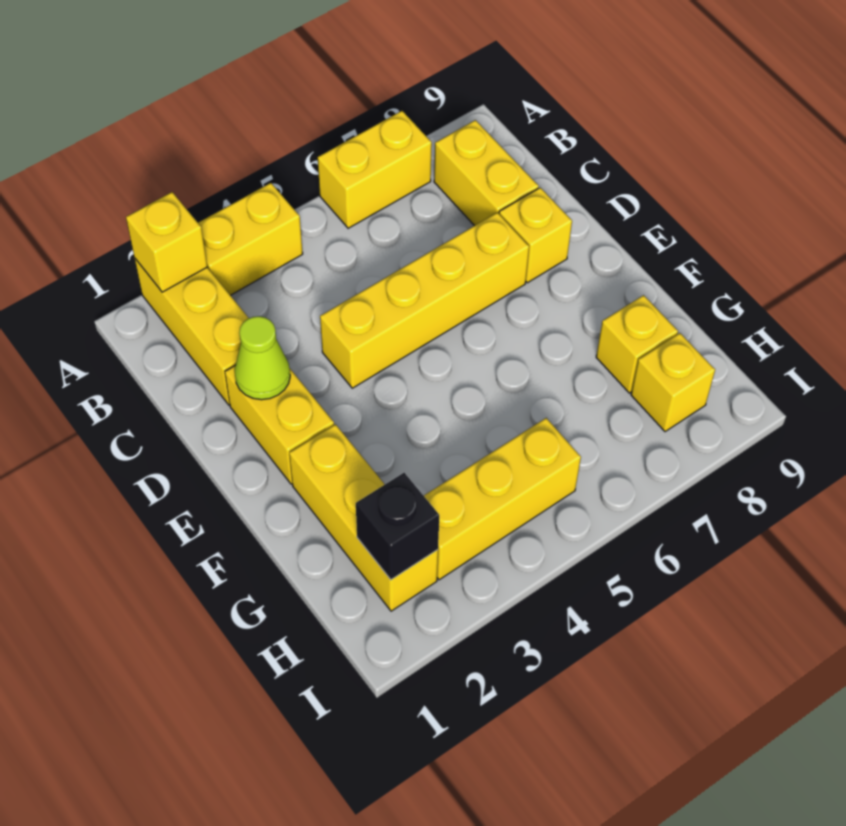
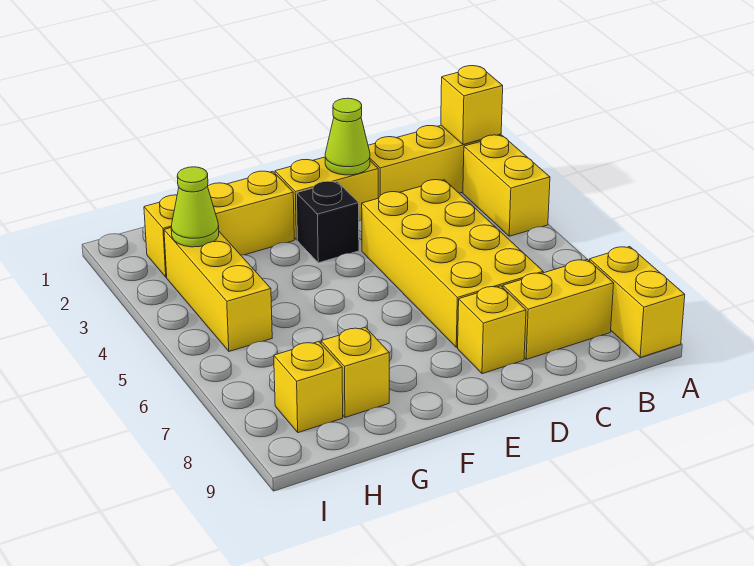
yellow 1x2 brick [318,111,432,228] -> yellow 1x2 brick moved to [590,247,685,357]
yellow 1x4 brick [320,212,529,388] -> yellow 2x4 brick [362,180,543,347]
black 1x1 brick [356,473,439,580] -> black 1x1 brick moved to [297,181,359,263]
none -> lime 1x1 cone [171,167,219,247]

